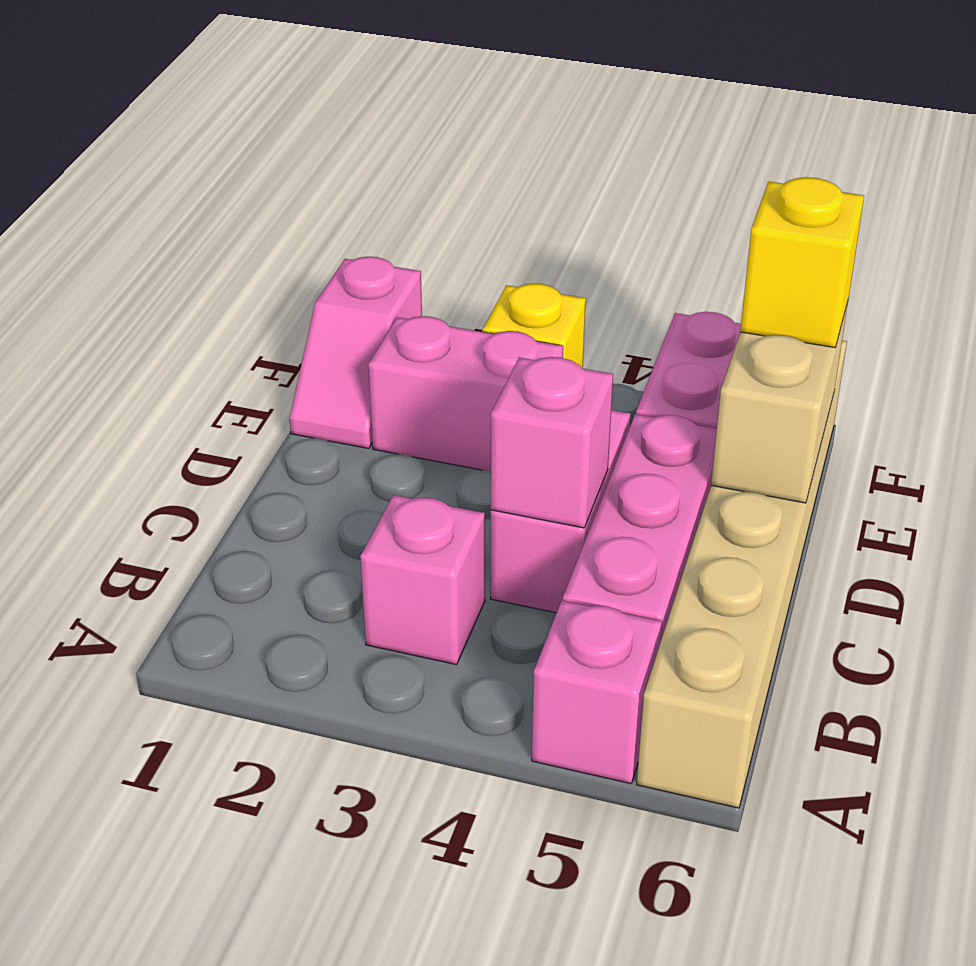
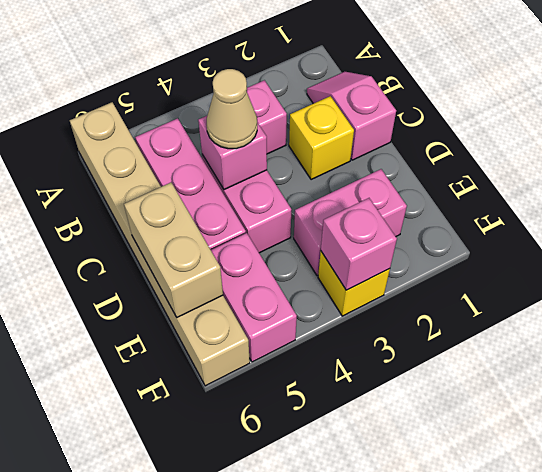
pink 1x1 brick [532,601,662,783] -> pink 1x1 brick moved to [321,198,397,290]
none -> tan 1x1 cone [207,69,257,149]
pink 1x2 slope [290,257,422,449] -> pink 1x2 slope moved to [307,72,396,160]
yellow 1x1 brick [740,177,864,348] -> yellow 1x1 brick moved to [289,96,354,180]

